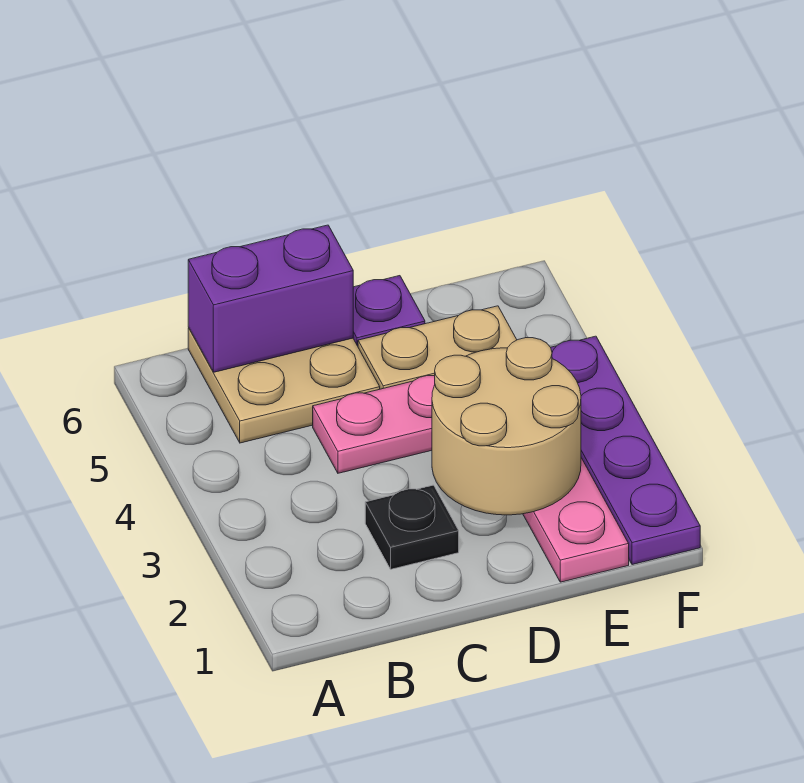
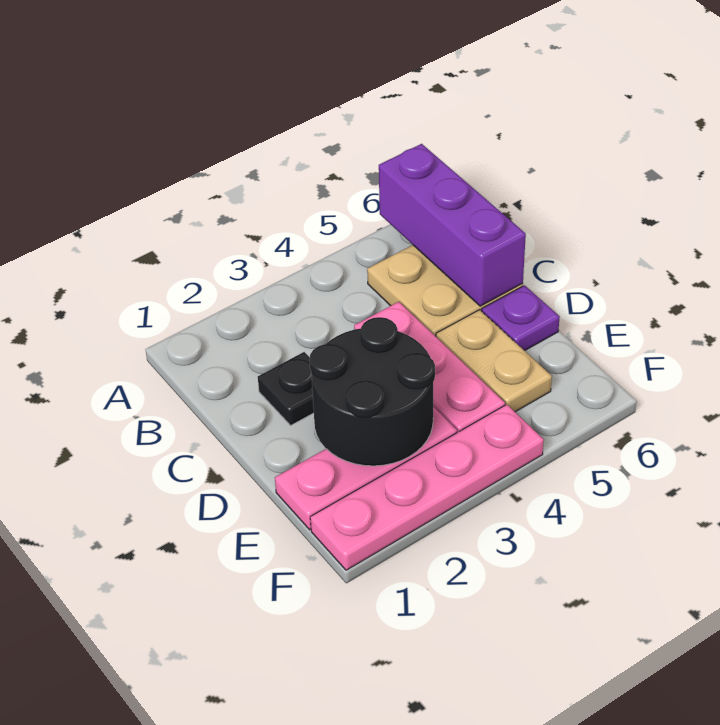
purple 1x2 brick [188,225,353,372] -> purple 1x3 brick [379,144,526,306]
tan 2x2 round brick [432,338,581,515] -> black 2x2 round brick [310,317,435,466]
purple 1x4 plate [551,336,700,565] -> pink 1x4 plate [310,405,544,570]

